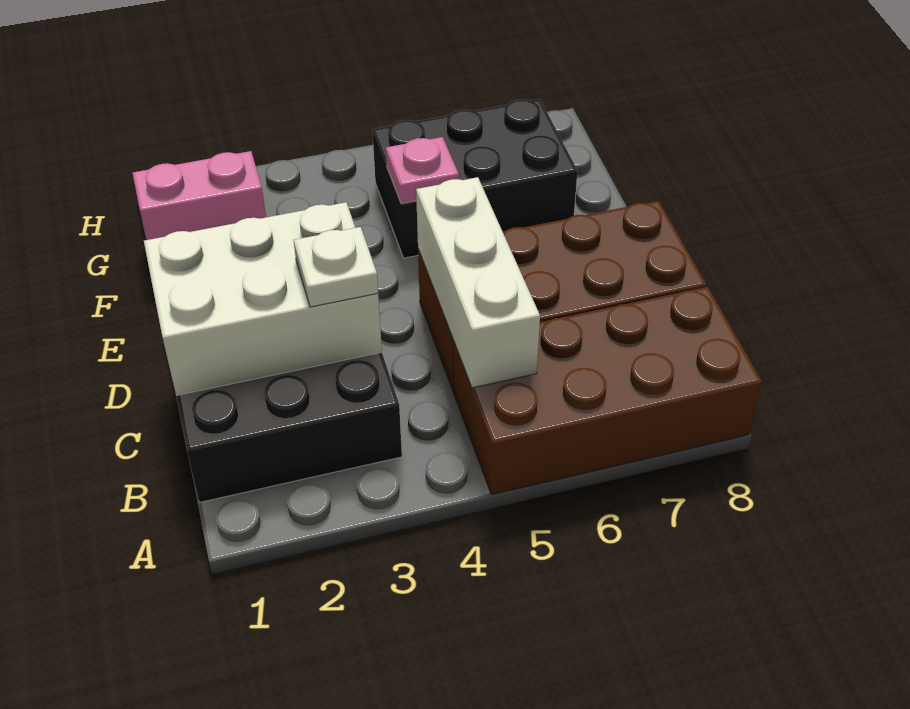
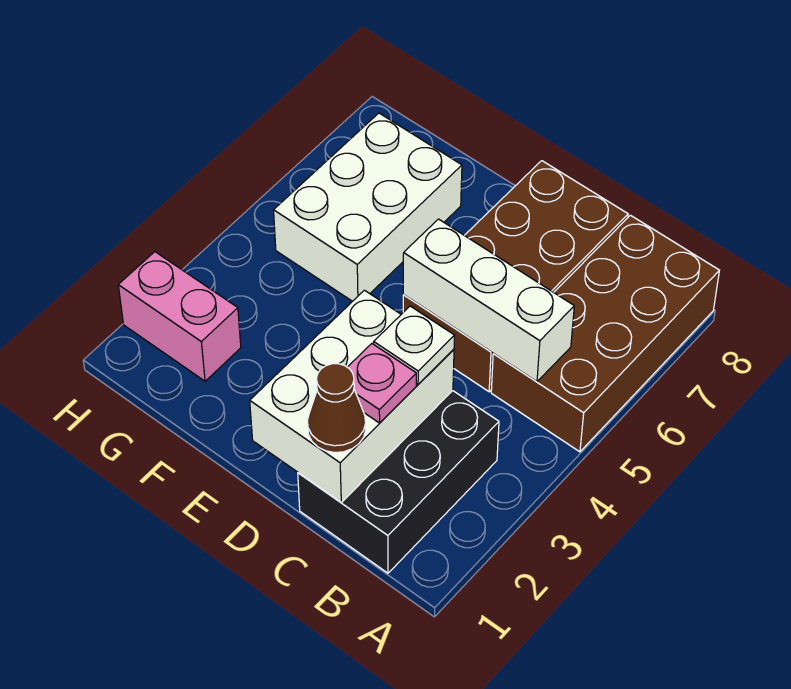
none -> brown 1x1 cone [307,364,366,453]
black 2x3 brick [372,99,577,258] -> white 2x3 brick [274,113,462,301]
pink 1x1 plate [386,137,459,204] -> pink 1x1 plate moved to [348,344,416,423]
pink 1x2 brick [133,151,266,240] -> pink 1x2 brick turned to [118,252,241,381]

